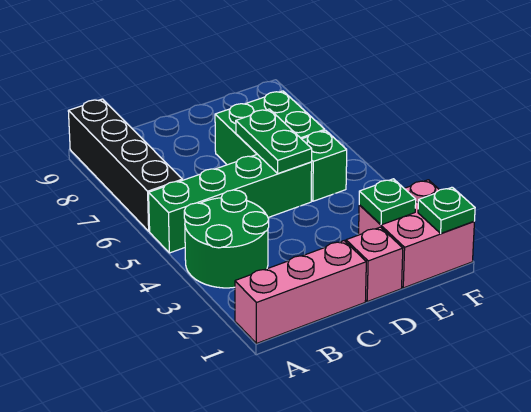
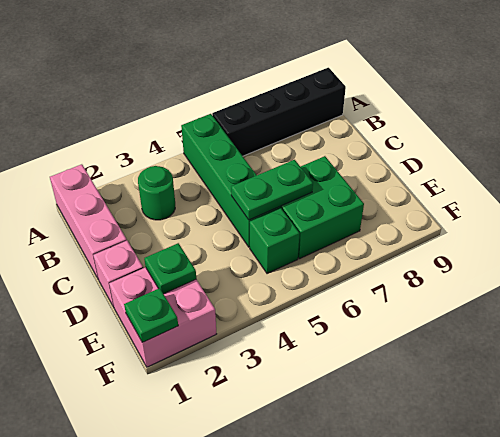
green 2x2 round brick [184,190,269,288] -> green 1x1 round brick [138,166,175,220]

